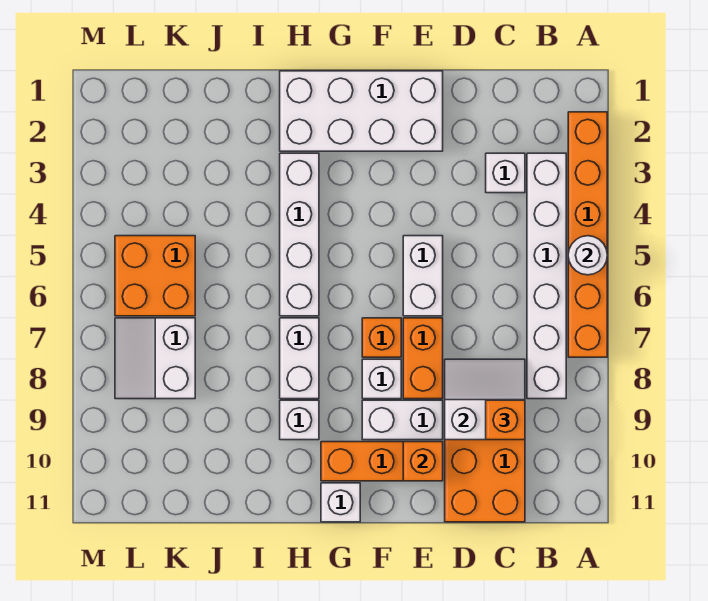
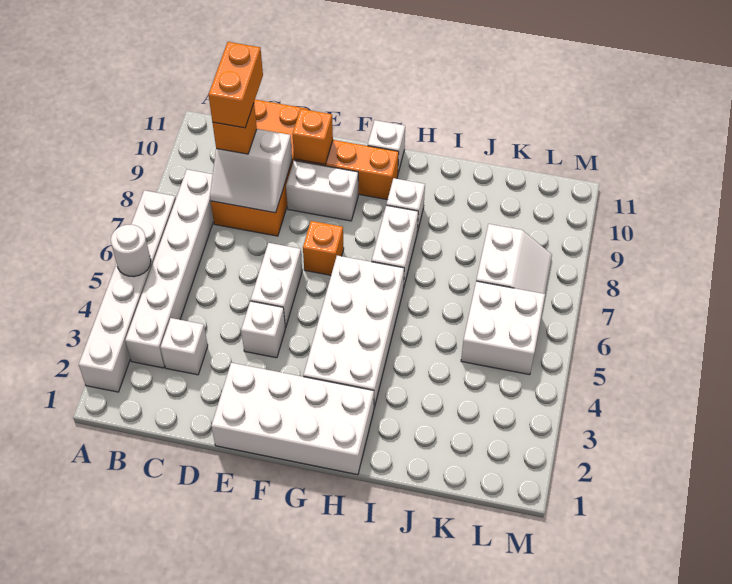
orange 1x6 brick [568,112,607,357] -> white 1x6 brick [79,190,176,392]
orange 1x2 brick [403,318,443,399] -> orange 1x2 brick moved to [209,42,263,128]
white 1x1 brick [362,359,401,399] -> white 1x1 brick moved to [241,301,285,358]
white 1x4 brick [280,153,319,316] -> white 2x4 brick [303,256,404,408]
orange 2x2 brick [115,236,195,316] -> white 2x2 brick [461,281,545,375]

